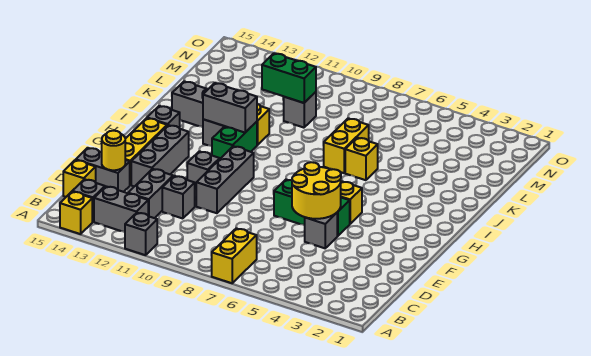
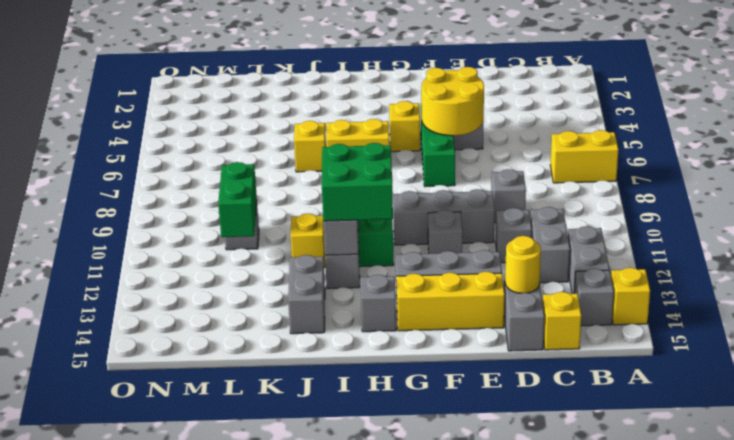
grey 1x1 brick [125,213,157,255] -> grey 1x1 brick moved to [491,169,526,223]
grey 1x2 brick [128,169,173,218] -> grey 1x2 brick turned to [530,207,570,283]
none -> green 2x2 brick [322,143,393,221]
yellow 1x2 brick [324,118,369,173] -> yellow 1x2 brick moved to [326,119,389,147]

